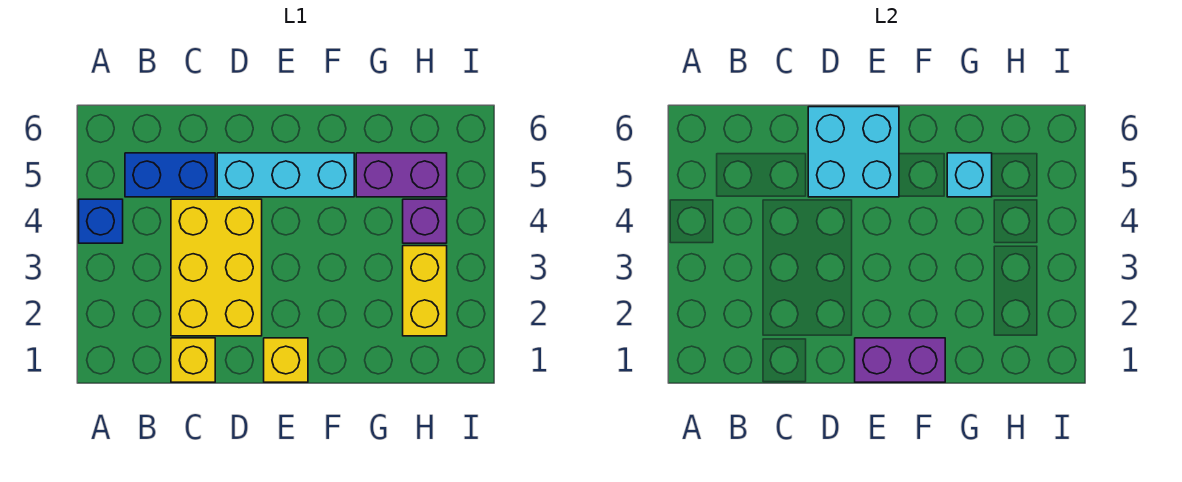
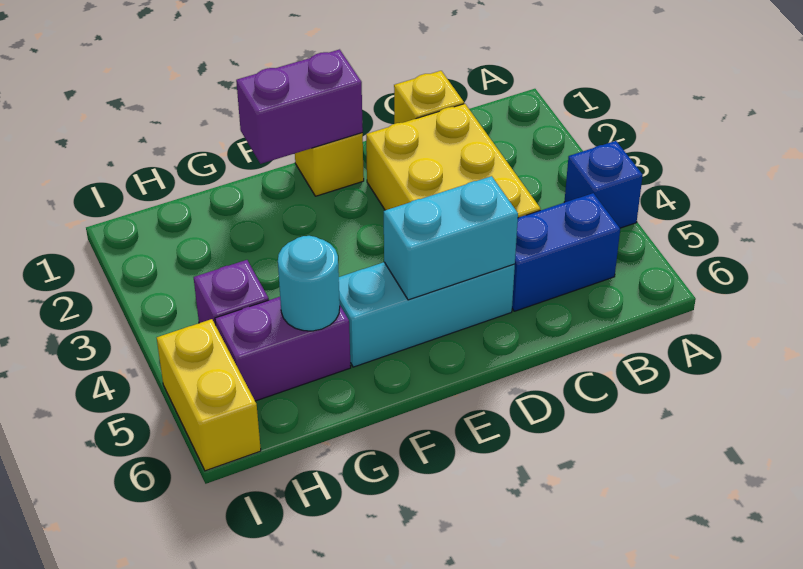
cyan 2x2 brick [808,107,899,197] -> cyan 1x2 brick [384,176,518,300]
cyan 1x1 brick [947,153,992,197] -> cyan 1x1 round brick [278,236,340,331]
yellow 1x2 brick [403,246,447,336] -> yellow 1x2 brick moved to [157,319,261,471]

